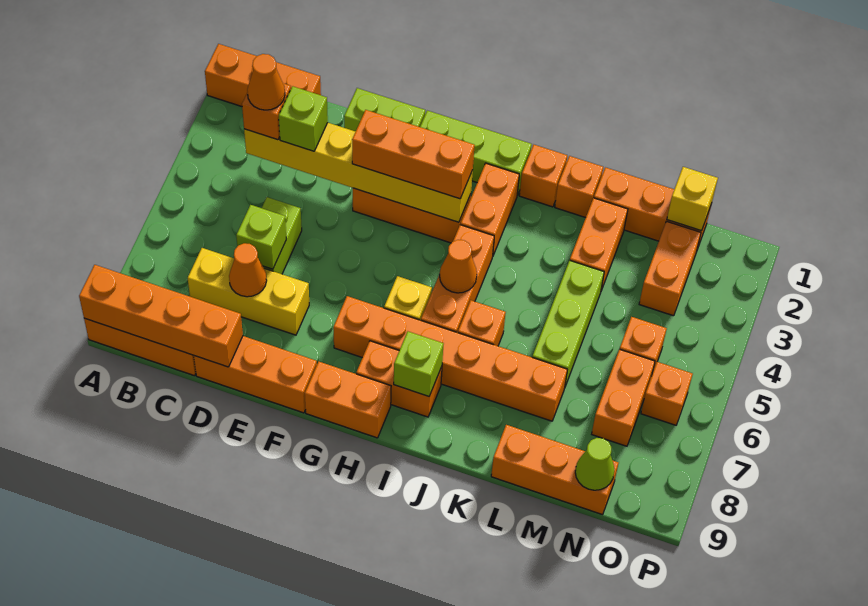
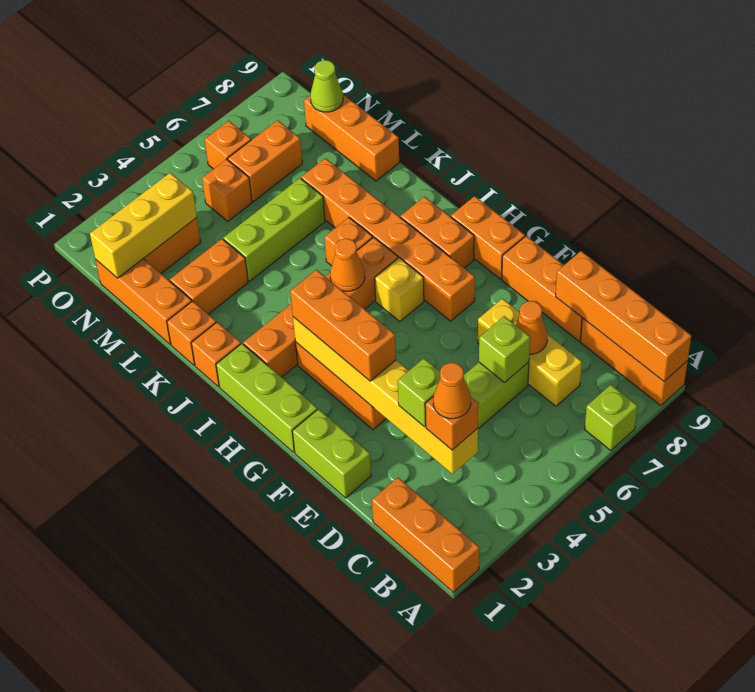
lime 1x1 brick [394,332,443,396] -> lime 1x1 brick moved to [585,385,637,451]
yellow 1x1 brick [667,167,718,231] -> yellow 1x3 brick [90,173,197,278]

